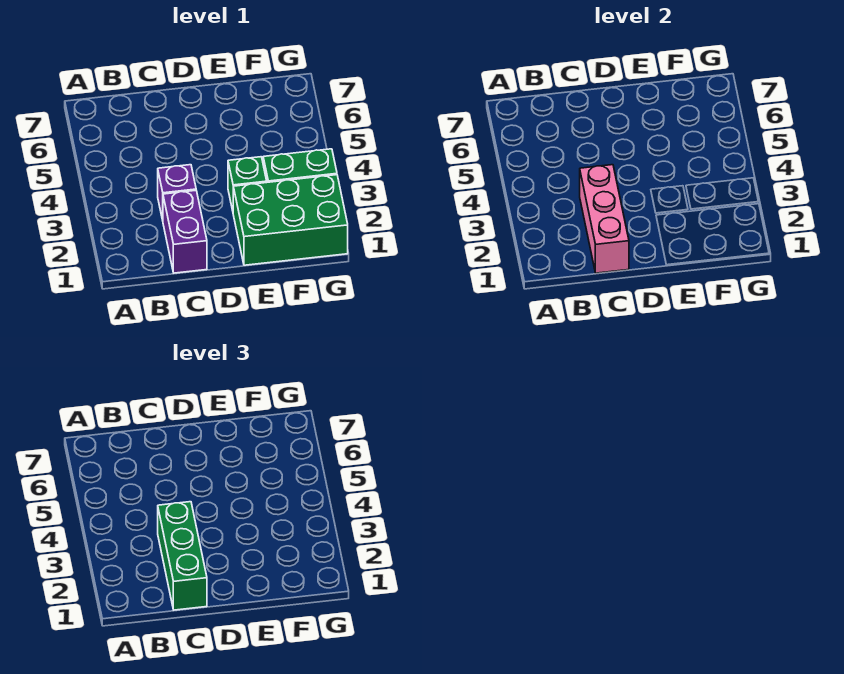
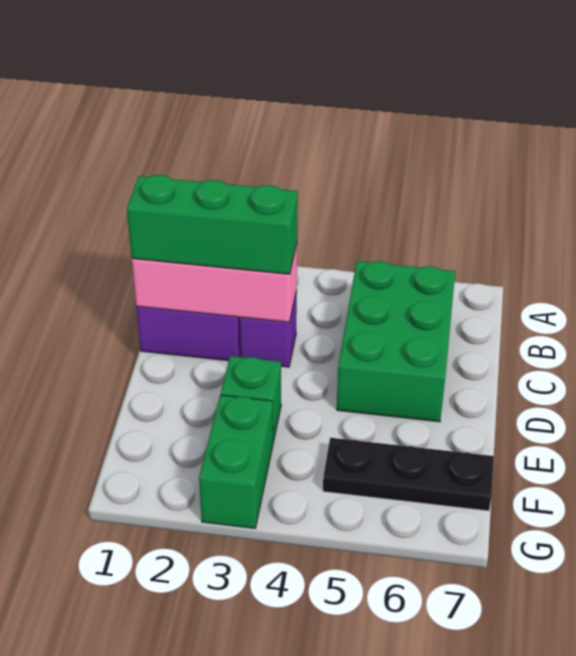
green 2x3 brick [233,175,348,265] -> green 2x3 brick moved to [337,261,455,422]
none -> black 1x3 plate [323,438,494,511]

